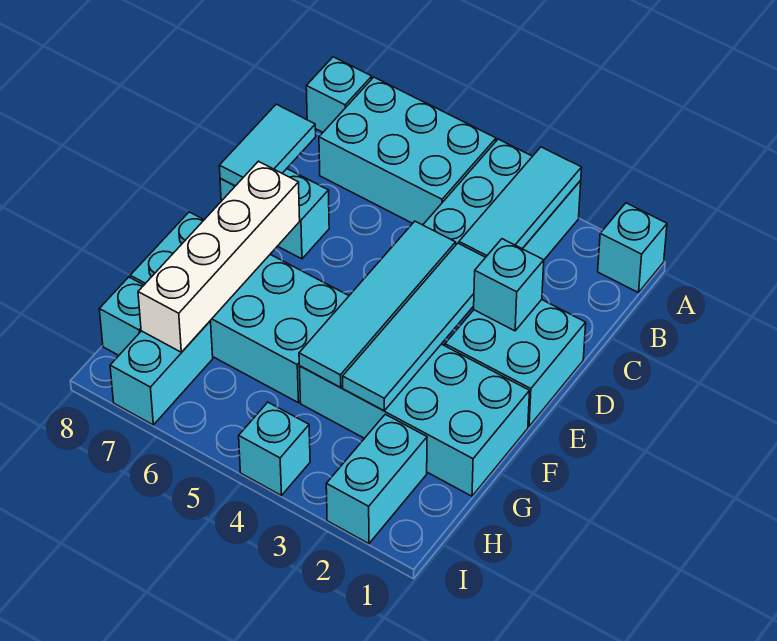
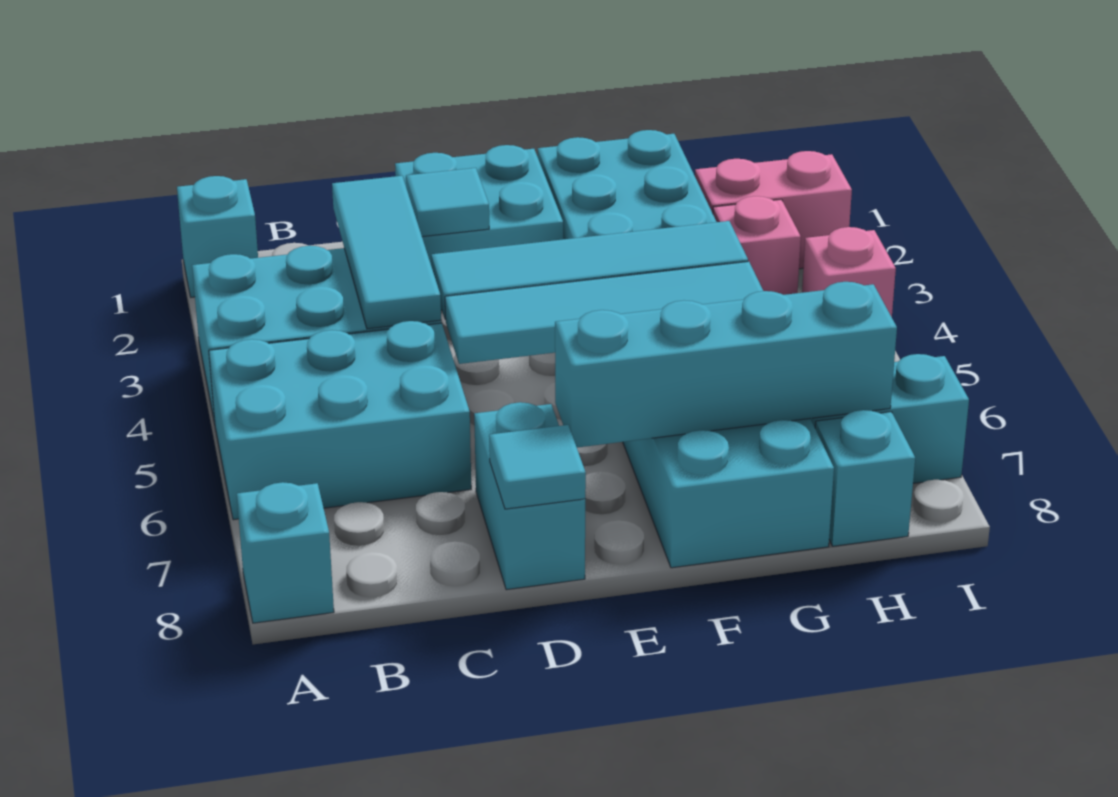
cyan 1x3 tile [459,147,582,257] -> cyan 1x3 tile turned to [332,176,441,329]
cyan 2x3 brick [319,77,496,225] -> cyan 2x3 brick turned to [209,321,471,520]
cyan 1x2 tile [219,104,316,186] -> cyan 1x1 tile [489,425,586,509]
cyan 1x1 brick [474,239,544,331] -> cyan 1x1 tile [406,168,489,237]
cyan 1x4 tile [343,243,486,411] -> cyan 1x4 tile moved to [445,261,763,364]
white 1x4 brick [138,161,300,352] -> cyan 1x4 brick [555,282,897,448]
cyan 1x2 brick [326,414,427,544] -> pink 1x2 brick [695,151,852,269]
none -> pink 1x1 brick [713,196,801,295]
cyan 1x1 brick [239,402,310,496] -> pink 1x1 brick [802,227,896,317]

